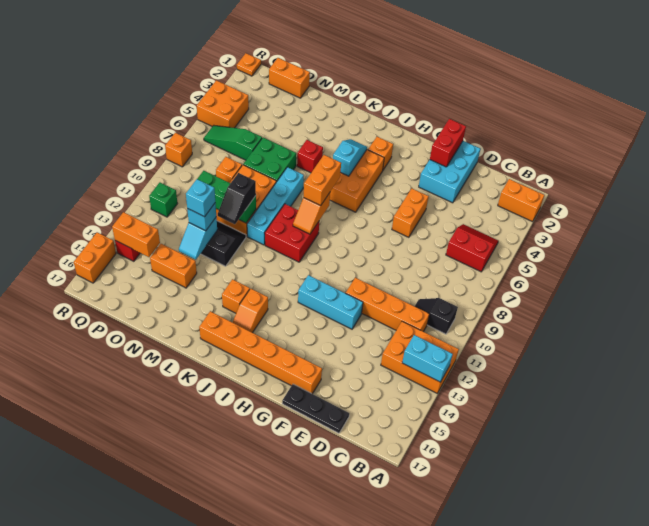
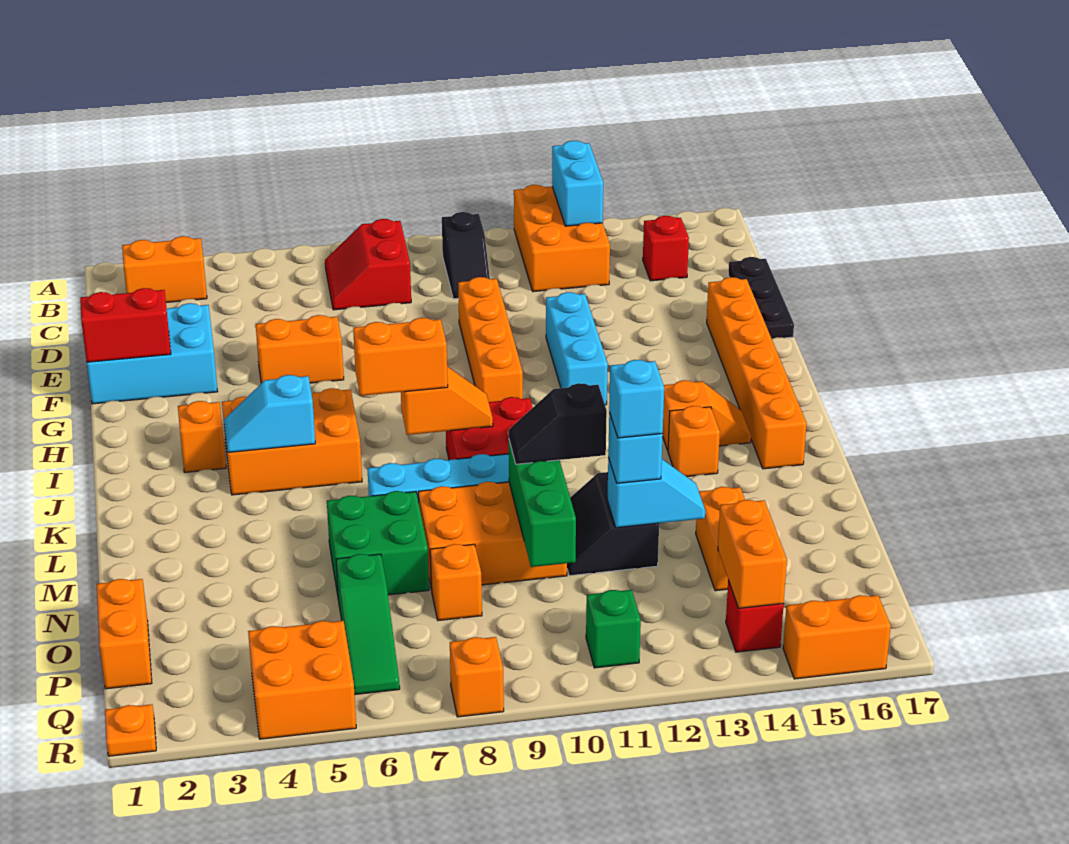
orange 1x2 brick [498,179,544,222] -> orange 1x2 brick turned to [122,236,207,302]
red 2x2 slope [446,224,498,272] -> red 2x2 slope moved to [325,219,411,310]
orange 1x4 brick [346,278,429,332] -> orange 1x4 brick moved to [458,277,523,402]
red 1x1 brick [297,140,323,173] -> red 1x1 brick moved to [643,216,689,281]
black 1x2 slope [218,173,256,224] -> black 1x2 slope turned to [509,383,607,464]

